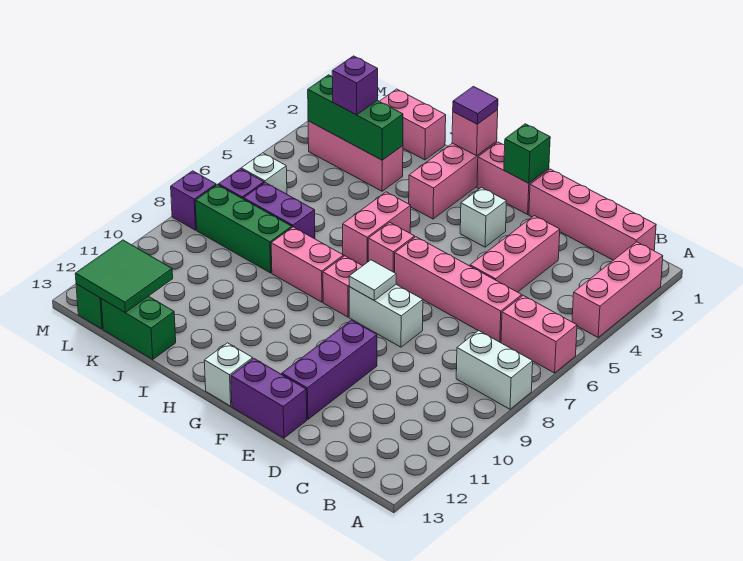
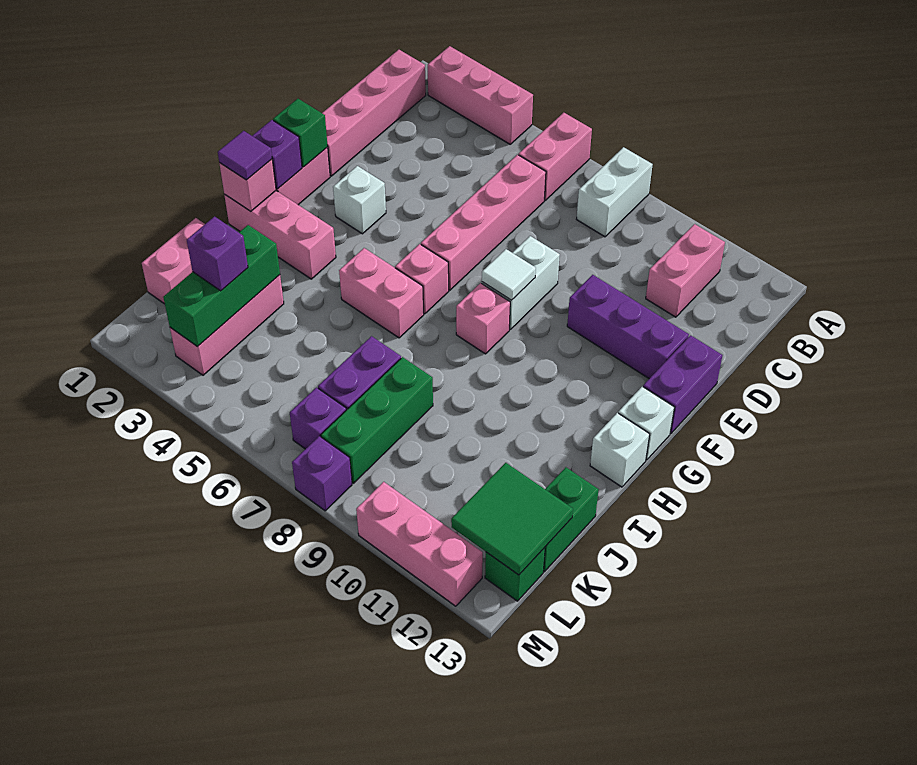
pink 1x3 brick [470,216,560,292] -> pink 1x3 brick moved to [356,482,483,606]
none -> purple 1x1 brick [252,120,302,189]
pink 1x2 brick [271,227,344,302] -> pink 1x2 brick moved to [646,224,725,317]
white 1x1 brick [241,153,287,194] -> white 1x1 brick moved to [590,413,650,487]

